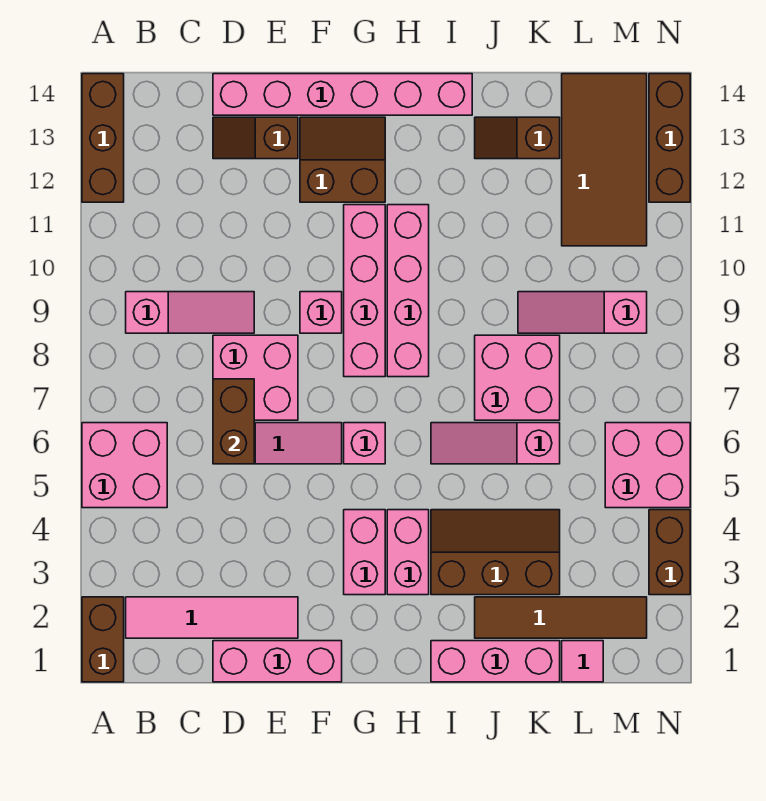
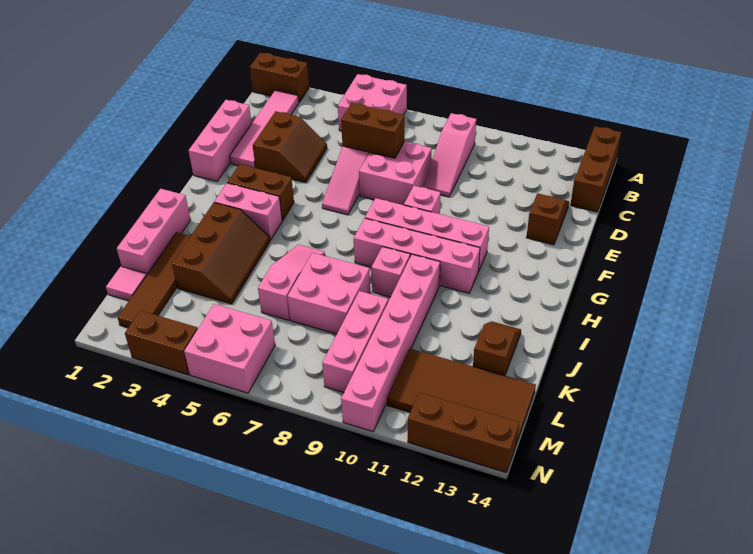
brown 1x3 brick [82,74,124,202] -> brown 1x3 brick turned to [570,126,621,212]
pink 1x6 brick [213,74,472,115] -> pink 1x6 brick moved to [341,254,440,432]
brown 2x2 slope [300,117,385,202] -> brown 2x2 slope moved to [253,111,327,183]
pink 1x2 brick [344,510,385,595] -> brown 1x2 brick [227,164,294,220]
pink 1x1 brick [344,423,385,464] -> pink 1x1 brick moved to [371,247,410,297]
pink 1x3 slope [518,292,647,333] -> pink 1x3 brick [322,291,388,393]

